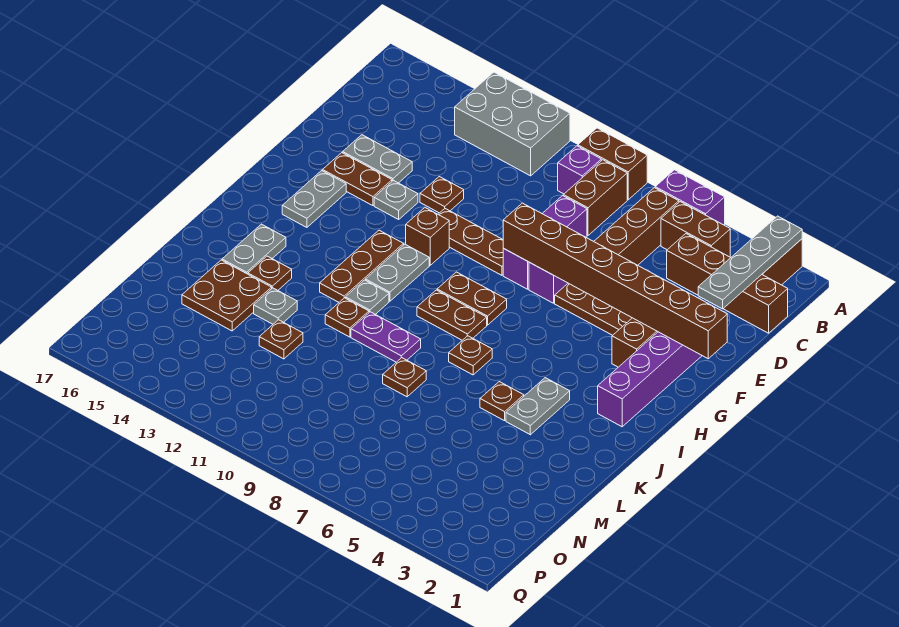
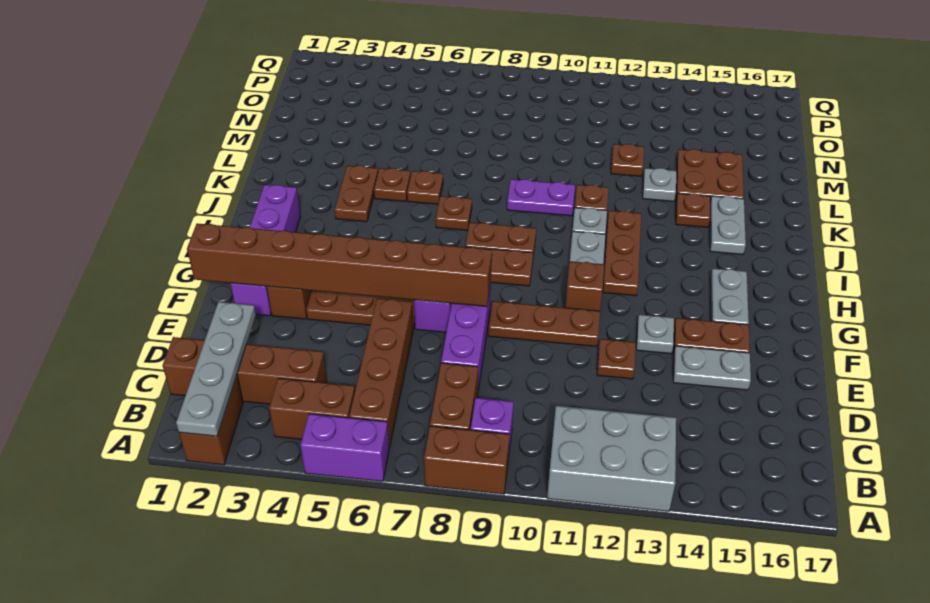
grey 1x2 plate [506,378,570,435] -> brown 1x2 plate [335,165,378,222]
brown 1x1 plate [383,358,426,397] -> brown 1x1 plate moved to [407,171,443,204]

